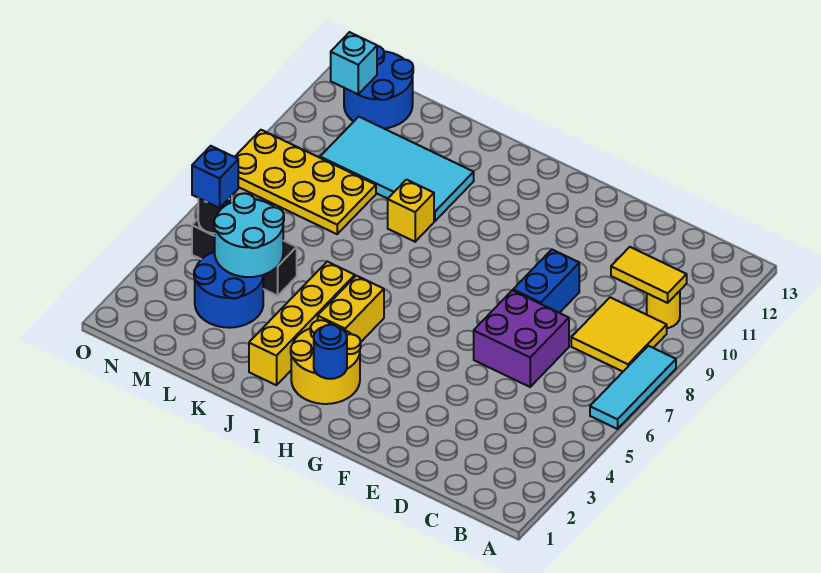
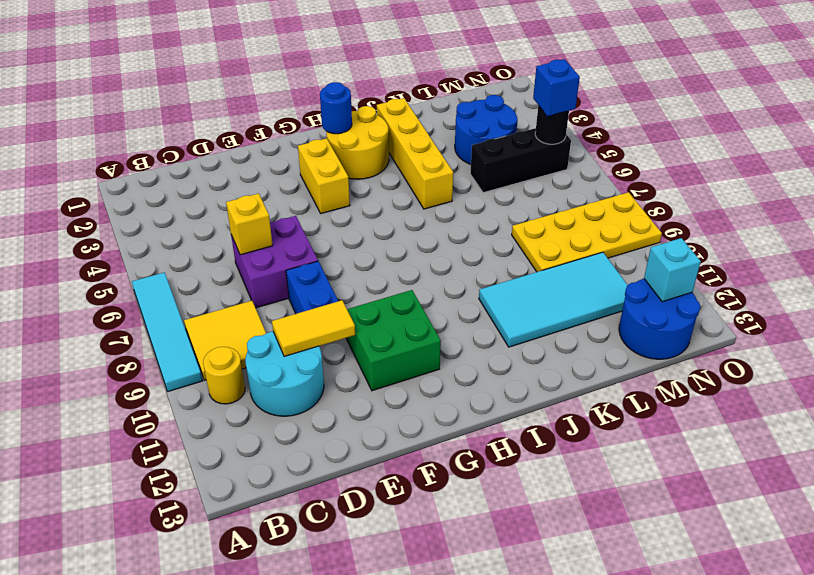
cyan 1x3 tile [590,346,676,429] -> cyan 1x4 tile [132,272,202,391]
yellow 1x2 tile [611,247,687,303] -> yellow 1x2 tile moved to [272,300,355,356]
none -> green 2x2 brick [346,290,441,391]
yellow 1x2 brick [318,276,384,342] -> yellow 1x2 brick moved to [298,138,350,214]
yellow 1x1 brick [388,180,434,242] -> yellow 1x1 brick moved to [226,194,273,255]
cyan 2x2 round brick [214,193,284,277] -> cyan 2x2 round brick moved to [245,331,324,416]

